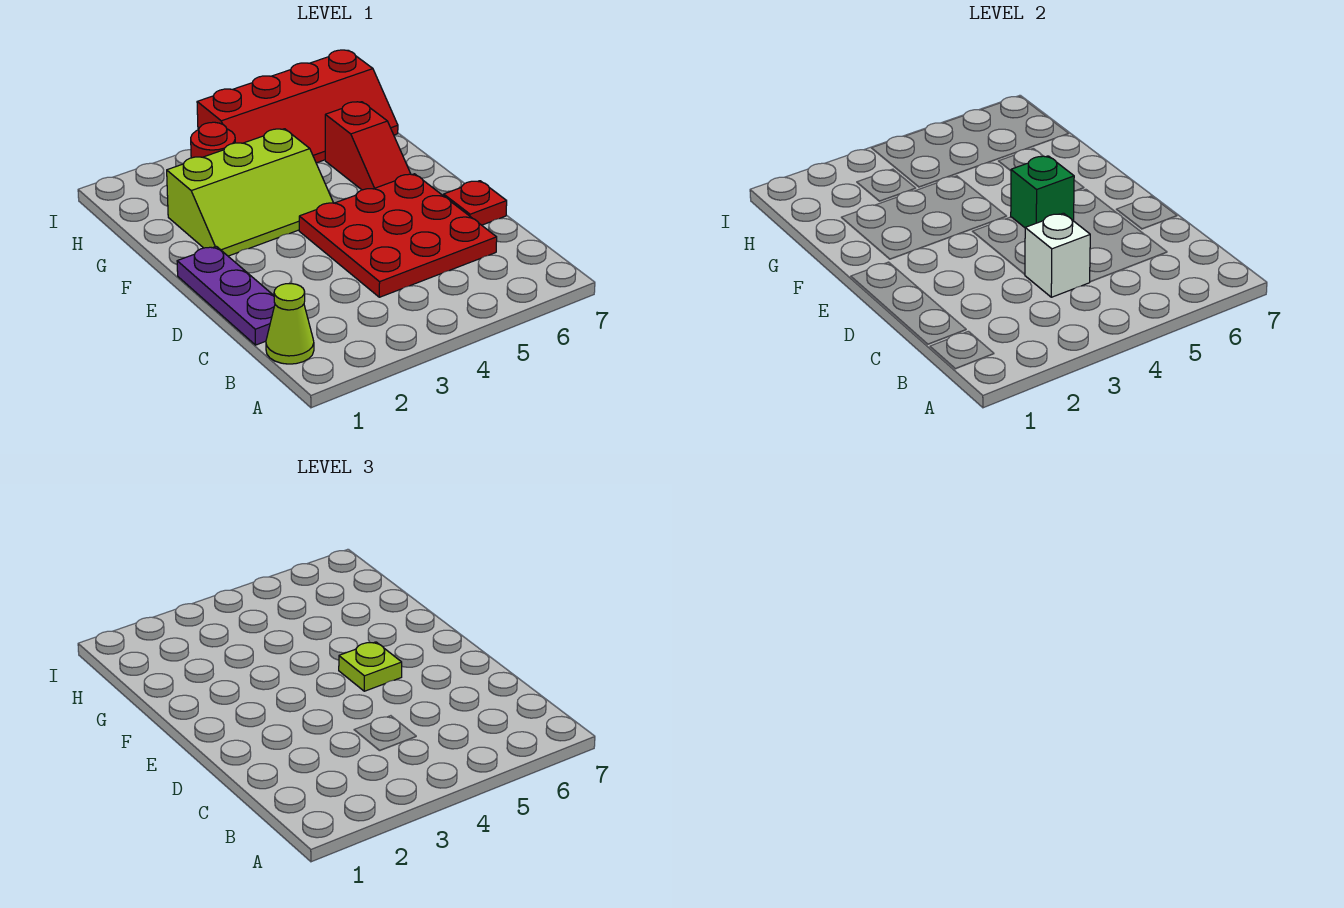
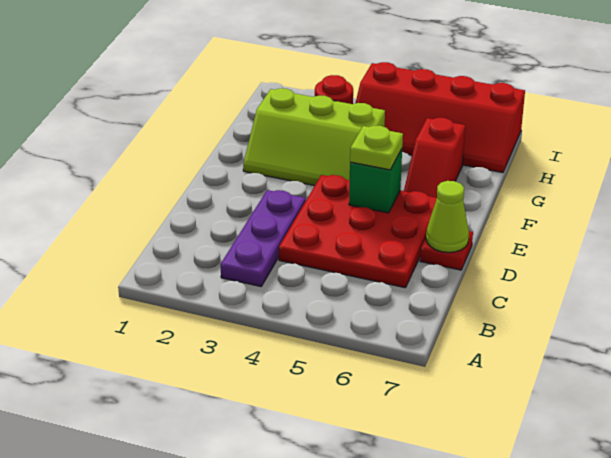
lime 1x1 cone [266,284,314,364] -> lime 1x1 cone moved to [426,181,469,252]
purple 1x3 plate [177,246,275,345] -> purple 1x3 plate moved to [220,190,306,286]
white 1x1 brick [1025,213,1090,297] -> none

